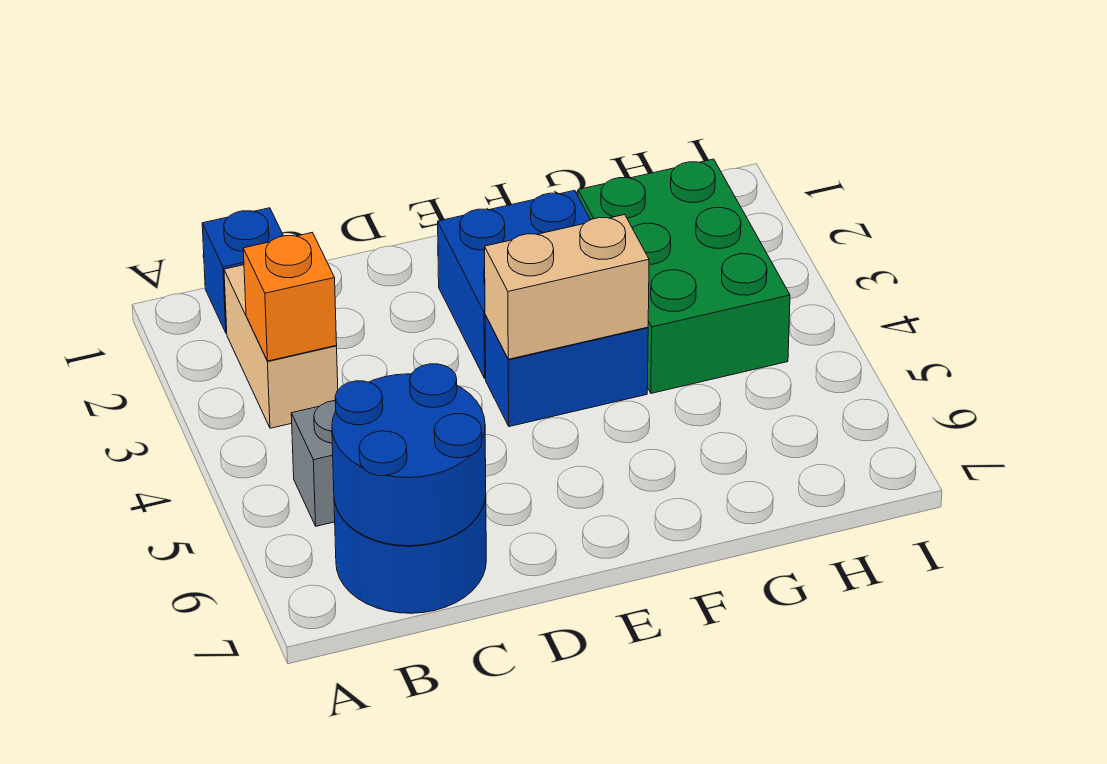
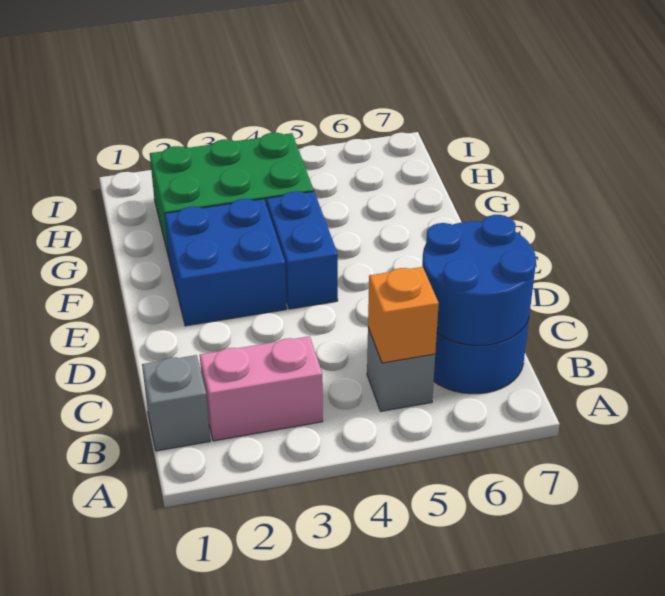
blue 1x1 brick [202,208,283,333] -> grey 1x1 brick [142,355,210,451]
tan 1x2 brick [224,265,338,428] -> pink 1x2 brick [200,336,323,441]
orange 1x1 brick [243,233,337,361] -> orange 1x1 brick moved to [368,267,439,363]
tan 1x2 brick [485,215,649,359] -> none

